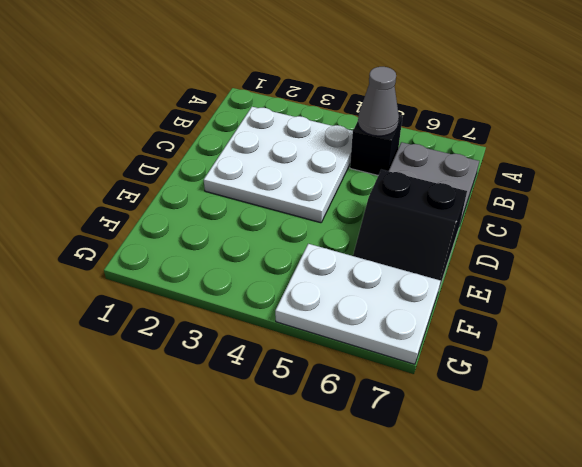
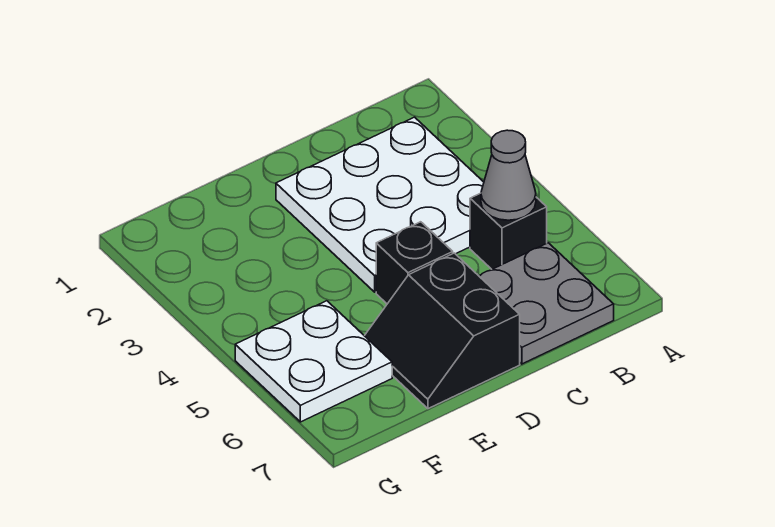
none -> black 1x1 brick [376,222,453,304]
white 2x3 plate [275,244,441,364] -> white 2x2 plate [235,301,392,422]

